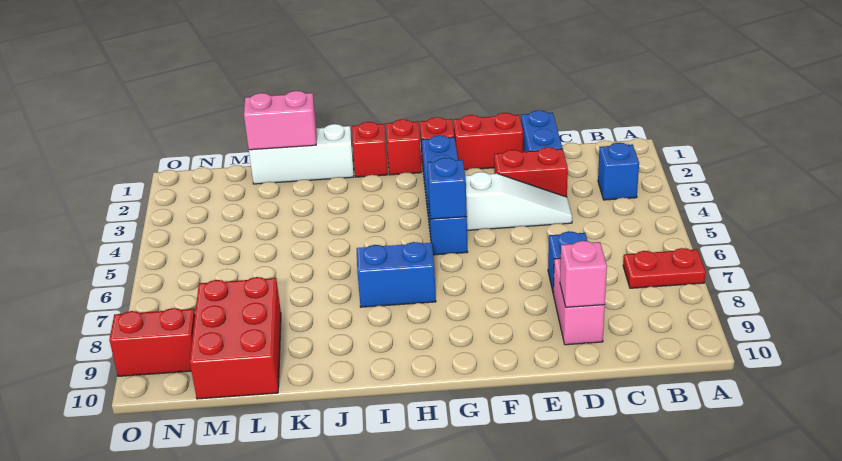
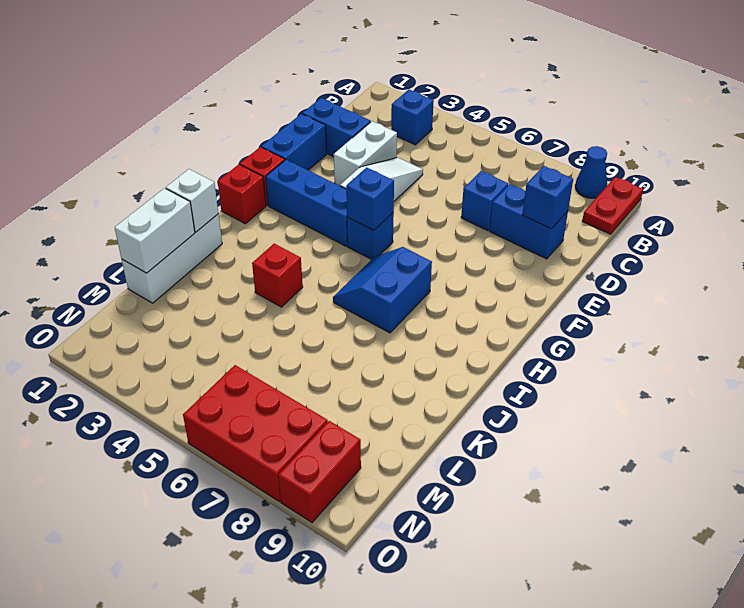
red 1x2 plate [623,248,706,288] -> red 1x2 plate moved to [582,177,643,234]
none -> blue 1x1 cone [575,146,607,198]
red 1x2 brick [494,147,568,197] -> white 1x2 brick [334,121,397,186]
pink 1x2 brick [553,258,605,345] -> blue 1x2 brick [490,184,568,259]
pink 1x1 brick [560,241,607,307] -> blue 1x1 brick [522,166,573,229]
red 1x2 brick [453,113,523,170] -> blue 1x2 brick [261,114,327,170]
red 1x1 brick [352,122,388,177] -> red 1x1 brick moved to [252,244,303,307]
none -> white 1x1 brick [166,169,218,232]
pink 1x2 brick [244,91,316,150] -> white 1x2 brick [115,188,195,273]
red 2x3 brick [190,277,281,399] -> red 2x3 brick moved to [183,365,328,502]

